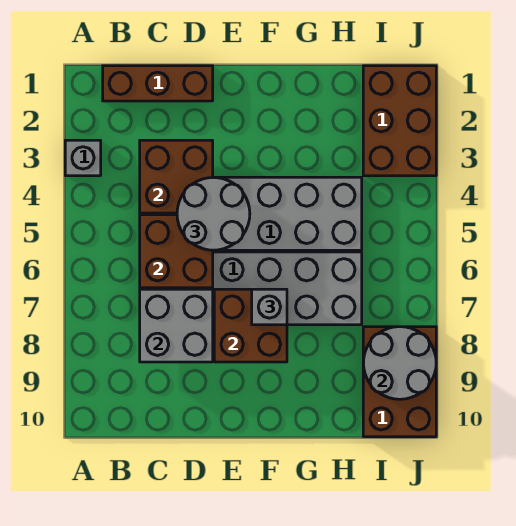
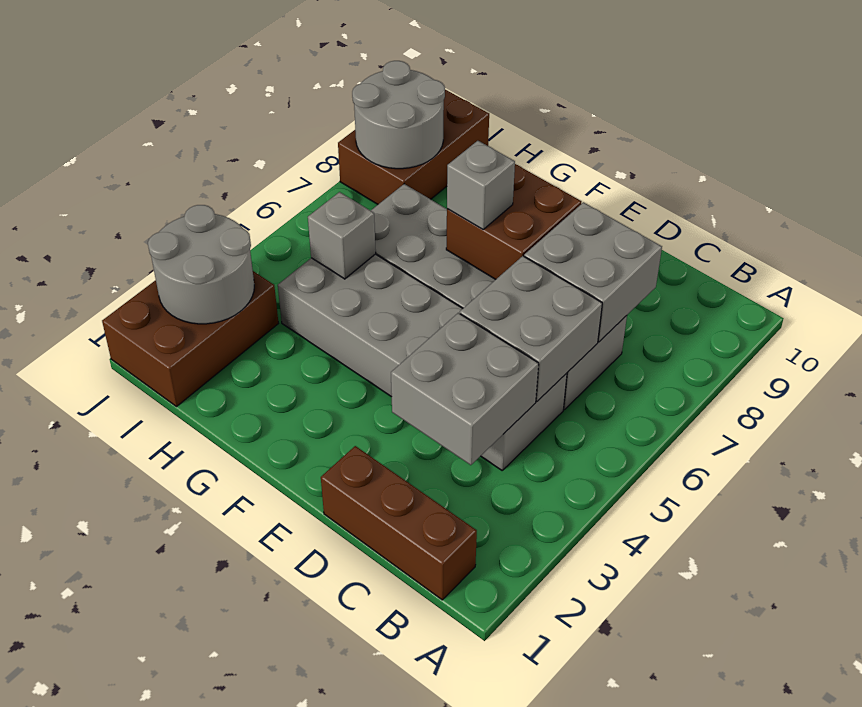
grey 1x1 brick [65,140,101,176] -> grey 1x1 brick moved to [308,192,376,279]
brown 2x2 brick [140,140,213,213] -> grey 2x2 brick [391,313,539,465]
brown 2x2 brick [140,215,213,288] -> grey 2x2 brick [460,256,602,401]
grey 2x2 round brick [177,177,250,250] -> grey 2x2 round brick moved to [148,205,254,324]

